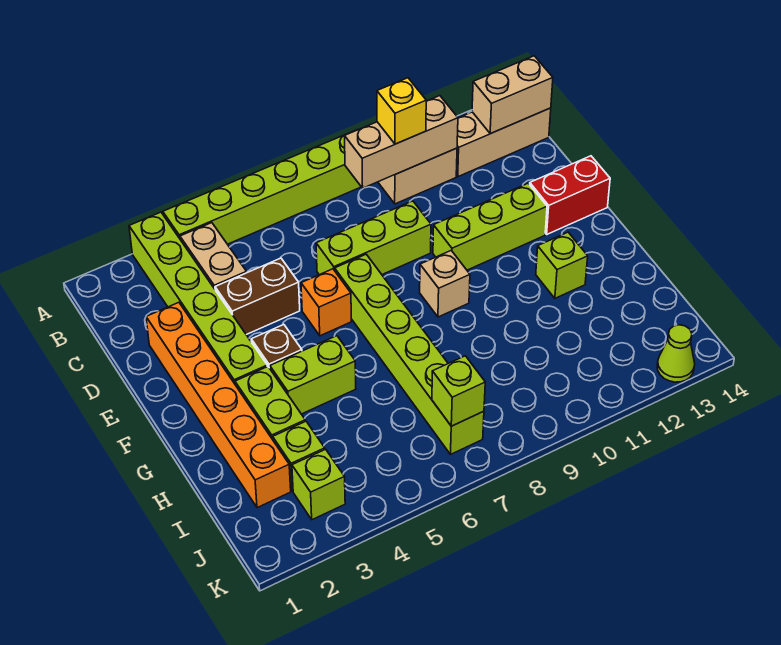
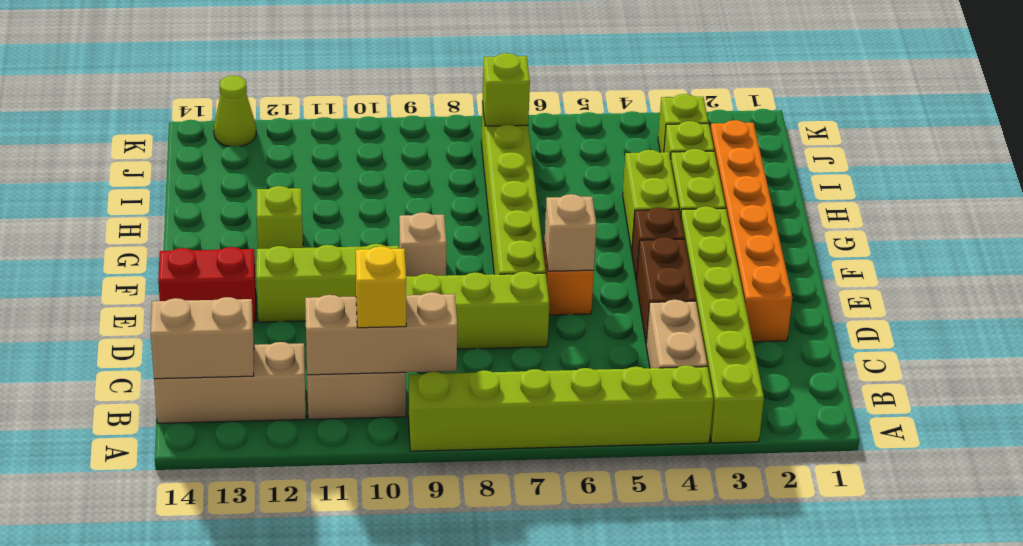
brown 1x2 brick [215,258,300,335] -> brown 1x2 brick turned to [636,237,696,343]
none -> tan 1x1 brick [545,194,597,271]
lime 1x2 brick [270,336,356,414] -> lime 1x2 brick turned to [623,150,679,252]

